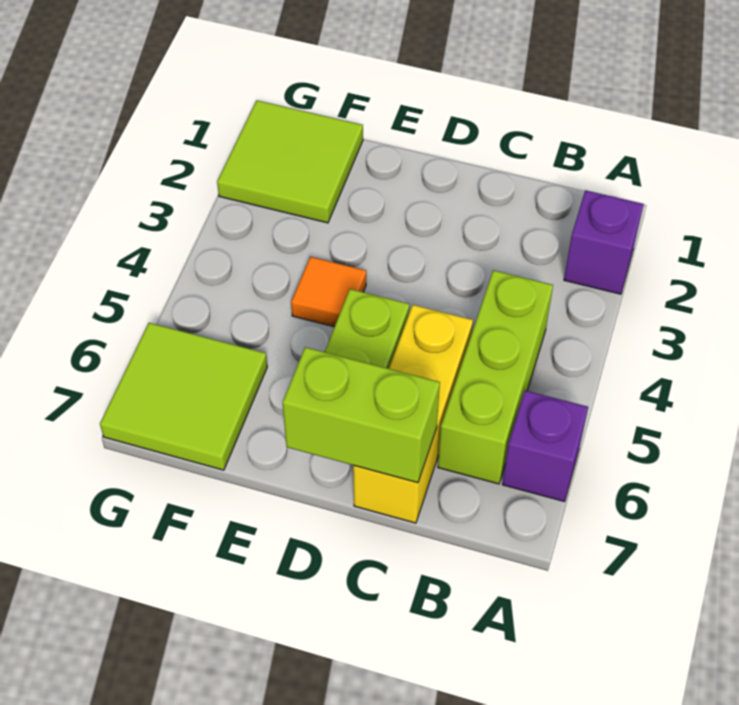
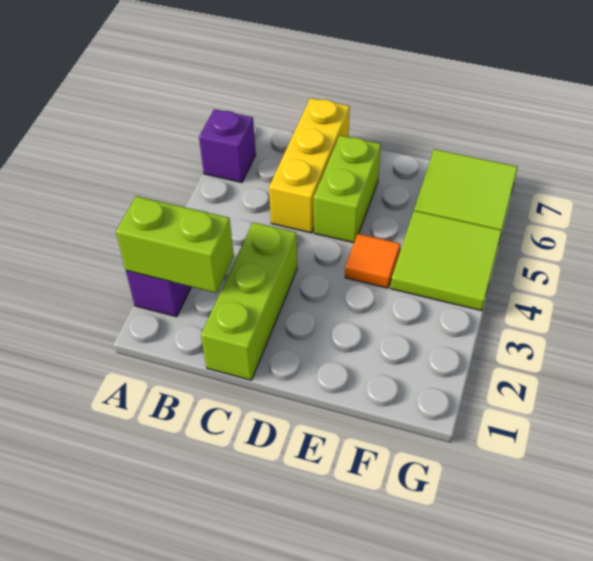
lime 1x3 brick [438,270,553,484] -> lime 1x3 brick moved to [201,222,297,380]
lime 1x2 brick [282,347,440,483] -> lime 1x2 brick moved to [116,196,234,293]
lime 2x2 tile [217,100,363,223] -> lime 2x2 tile moved to [391,211,502,311]

